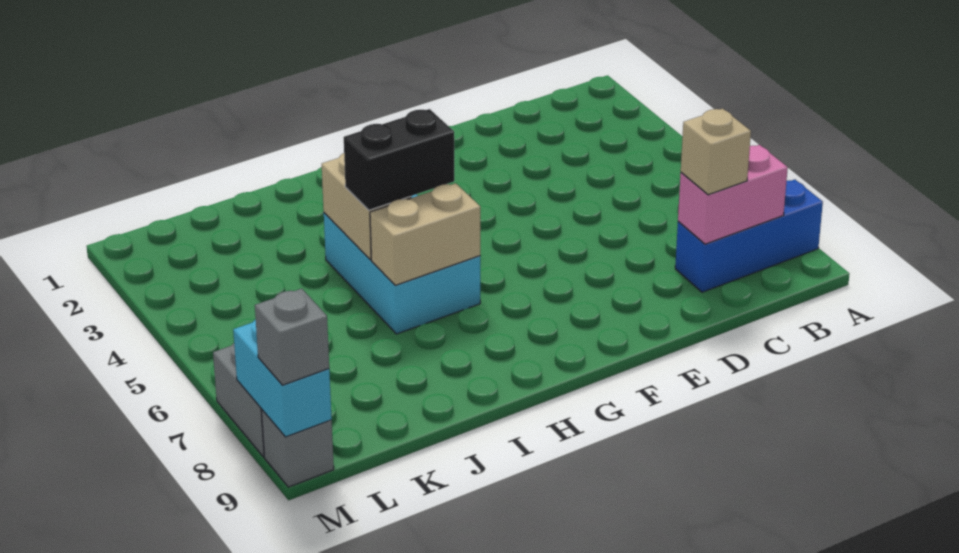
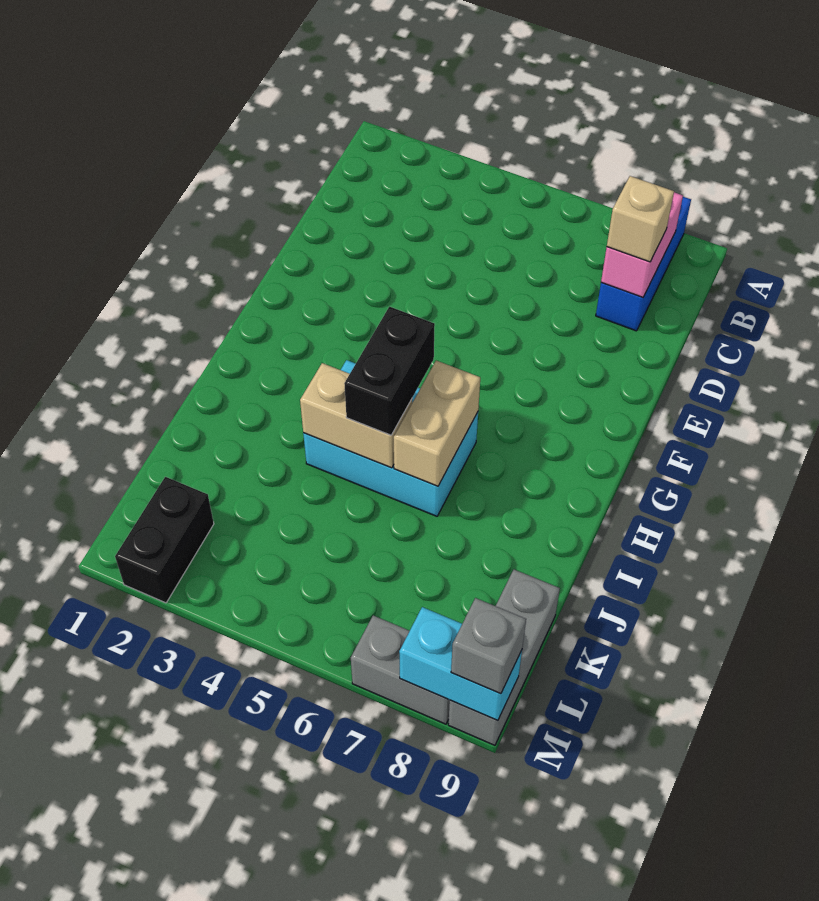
none -> black 1x2 brick [115,477,214,603]
grey 1x1 brick [262,410,334,487] -> grey 1x3 brick [448,570,560,745]

